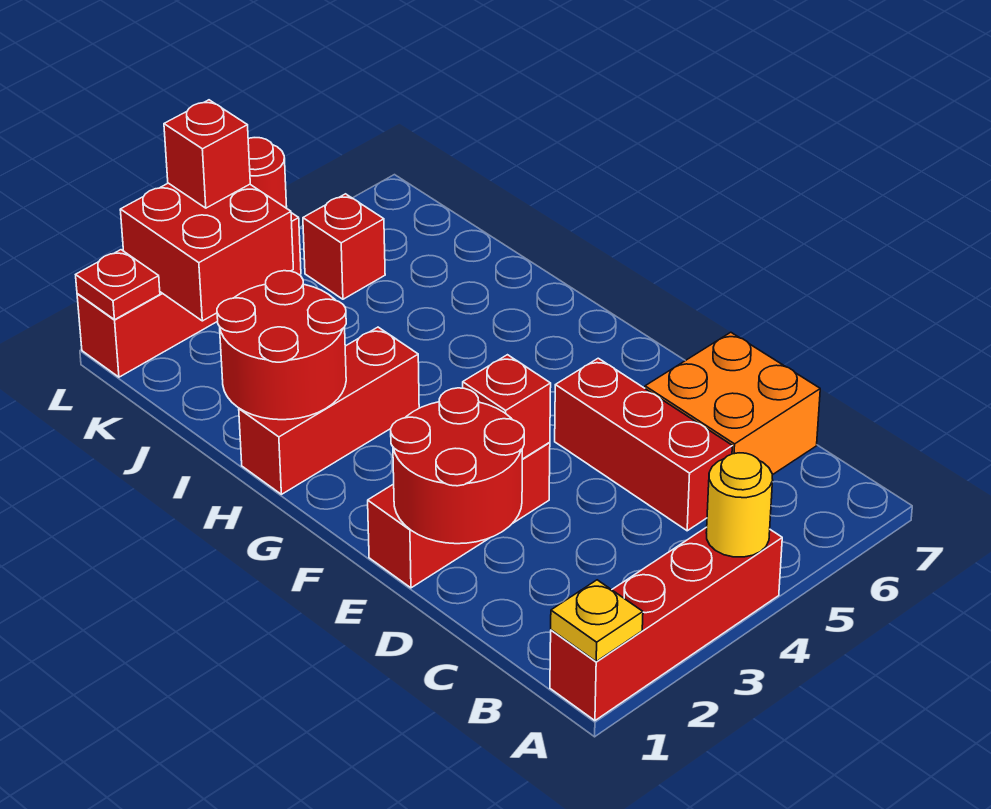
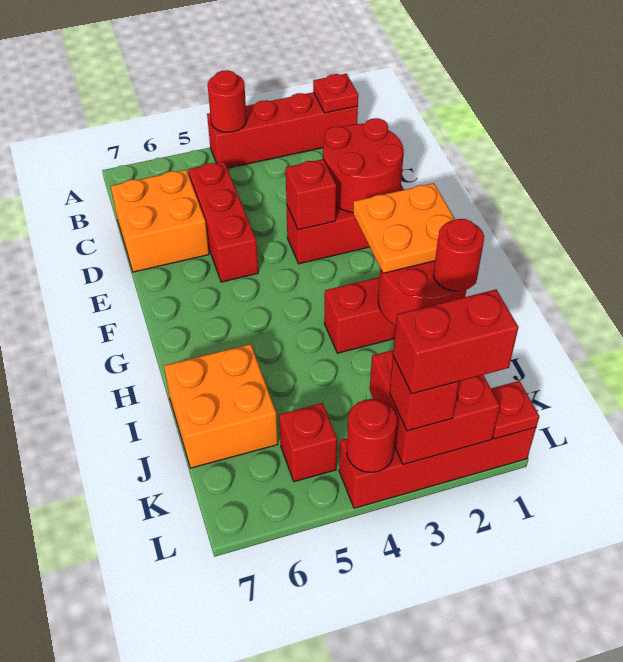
yellow 1x1 plate [551,580,643,661] -> red 1x1 plate [313,74,358,113]
yellow 1x1 round brick [706,453,773,557] -> red 1x1 round brick [208,70,247,132]
none -> orange 2x2 plate [353,183,455,273]
none -> red 1x1 round brick [433,219,484,291]
none -> orange 2x2 brick [164,344,278,468]
none -> red 1x2 brick [393,290,519,394]

